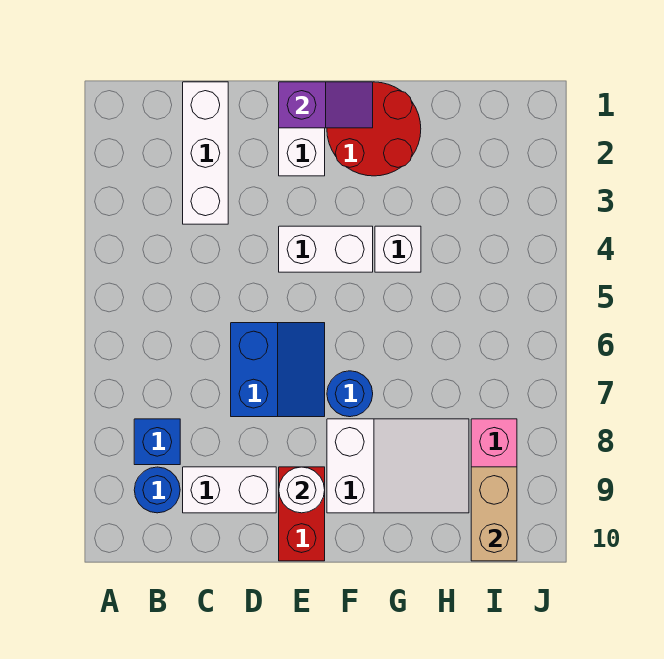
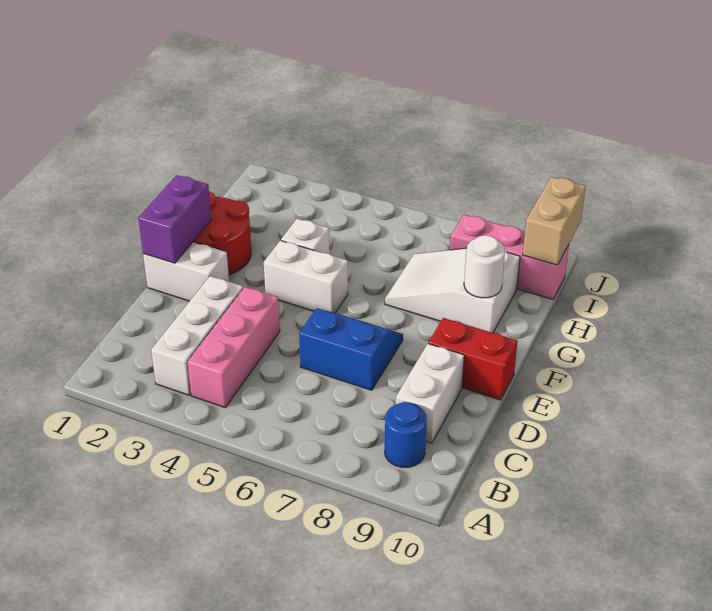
none -> pink 1x3 brick [187,287,280,407]
blue 1x1 brick [134,419,180,465] -> none
white 1x3 brick [183,82,228,224] -> white 1x3 brick turned to [151,276,243,395]
purple 1x2 slope [279,82,373,128] -> purple 1x2 brick [138,175,211,263]
white 1x2 brick [279,226,373,272] -> white 1x2 brick turned to [264,240,348,313]
white 1x1 round brick [279,467,325,513] -> white 1x1 round brick moved to [464,235,505,298]
blue 1x1 round brick [327,371,373,417] -> none
white 2x3 slope [327,419,469,513] -> white 2x3 slope turned to [385,248,520,333]
tan 1x2 brick [471,467,517,561] -> tan 1x2 brick turned to [523,177,586,265]

